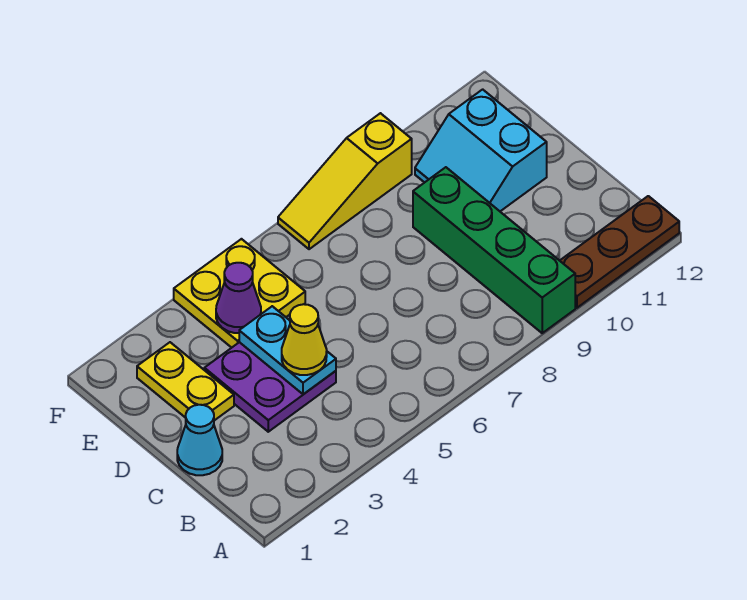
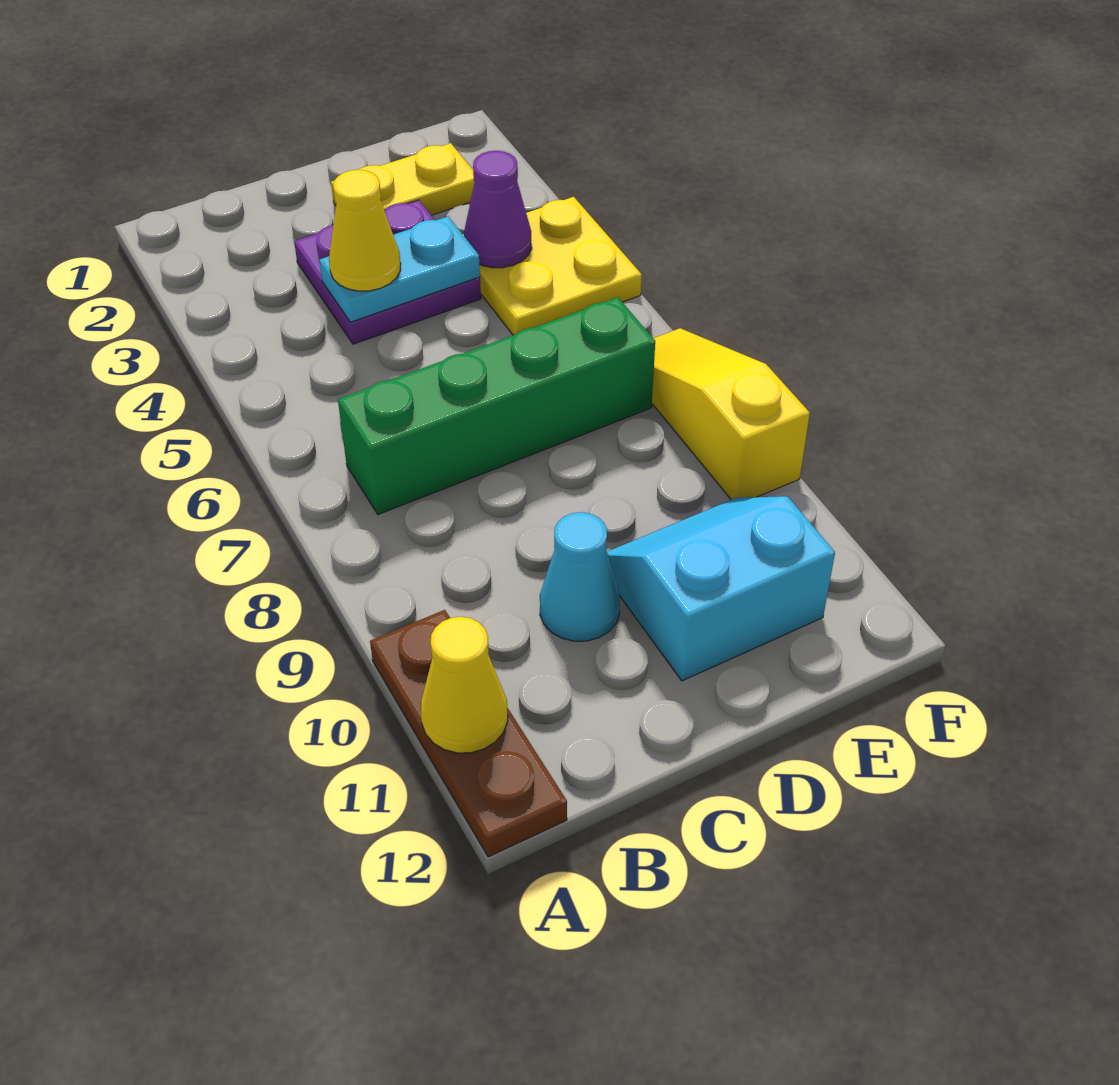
green 1x4 brick [413,167,575,333] -> green 1x4 brick moved to [338,297,655,514]
none -> yellow 1x1 cone [421,617,508,753]
cyan 1x1 cone [177,405,222,475] -> cyan 1x1 cone moved to [540,512,620,641]

